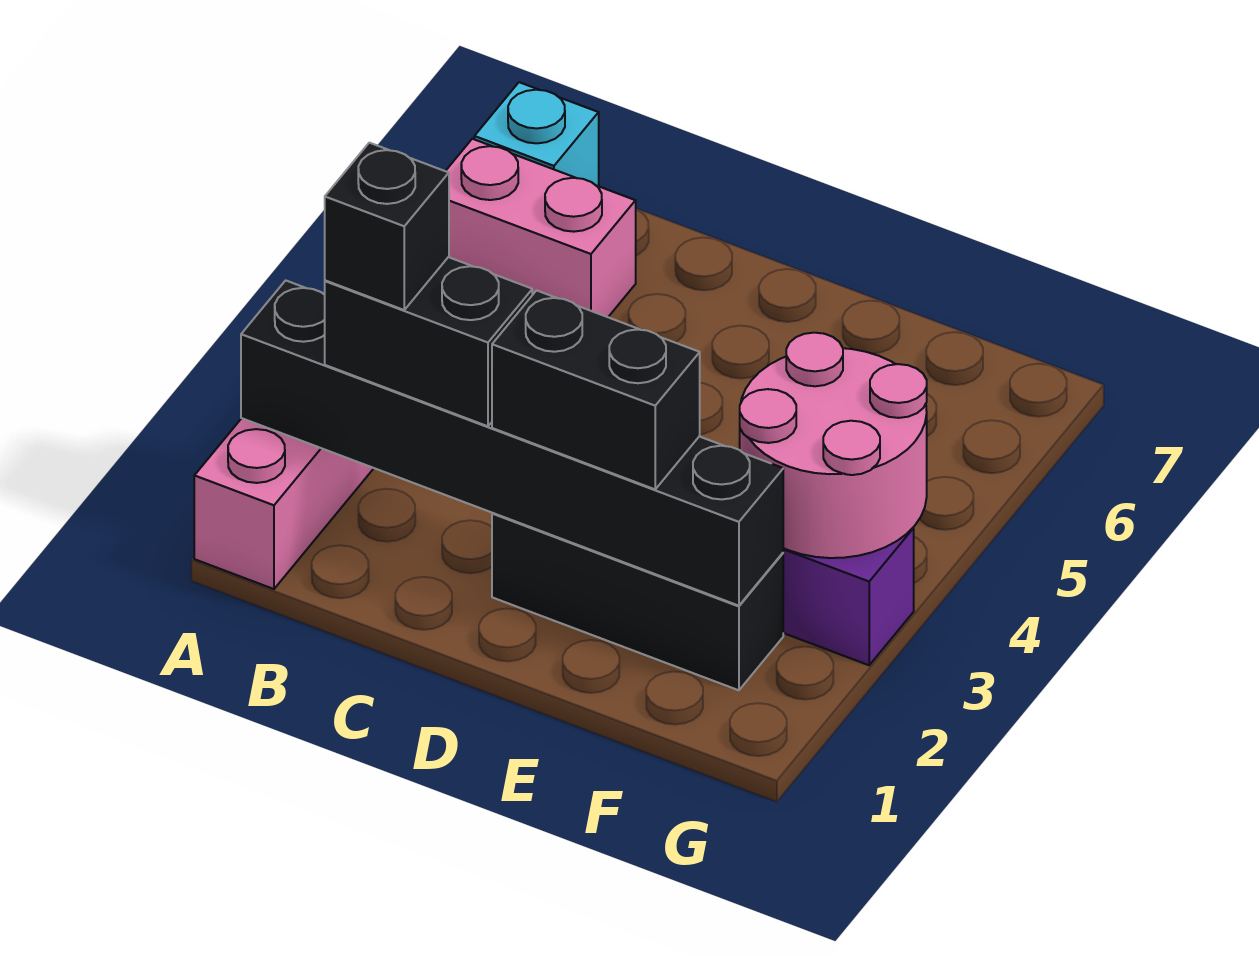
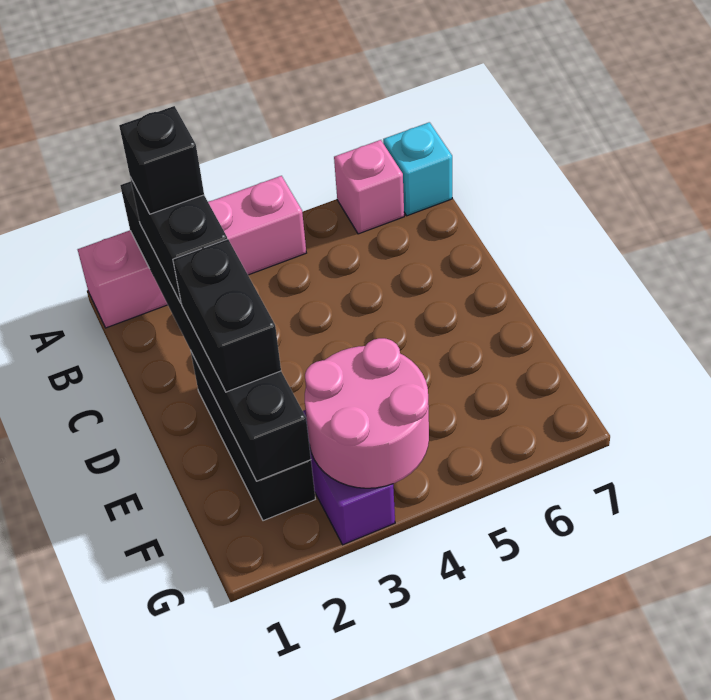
pink 1x2 brick [446,139,636,317] -> pink 1x1 brick [334,140,404,234]

